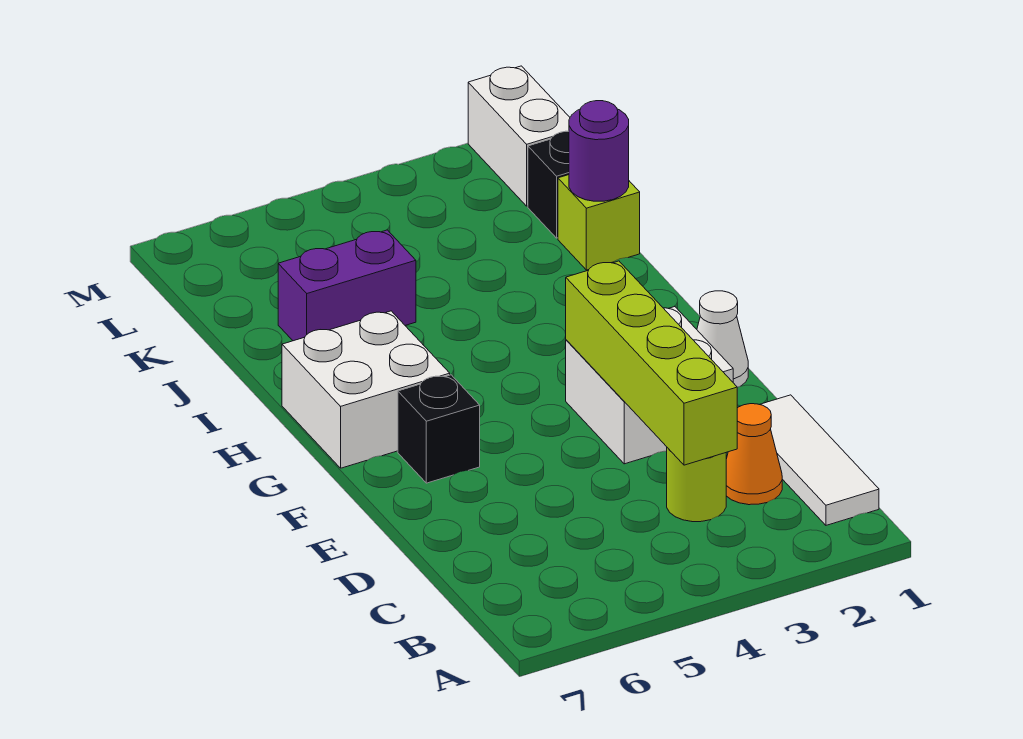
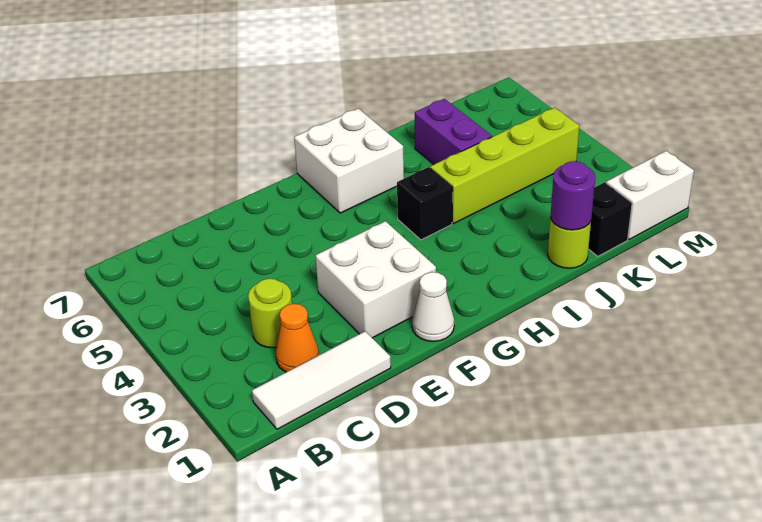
lime 1x4 brick [566,261,737,465] -> lime 1x4 brick moved to [430,107,579,223]
black 1x1 brick [398,375,480,483] -> black 1x1 brick moved to [397,167,453,240]
lime 1x1 brick [558,175,640,270] -> lime 1x1 round brick [548,218,591,268]

